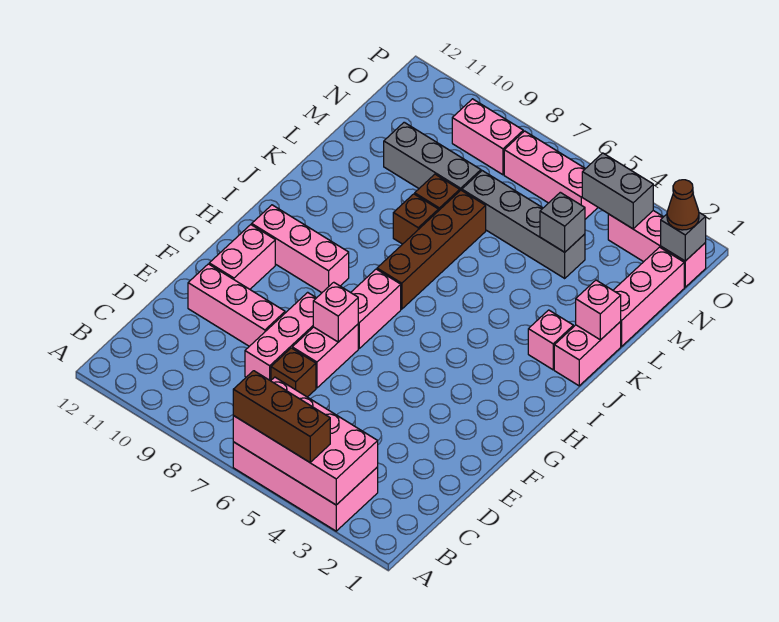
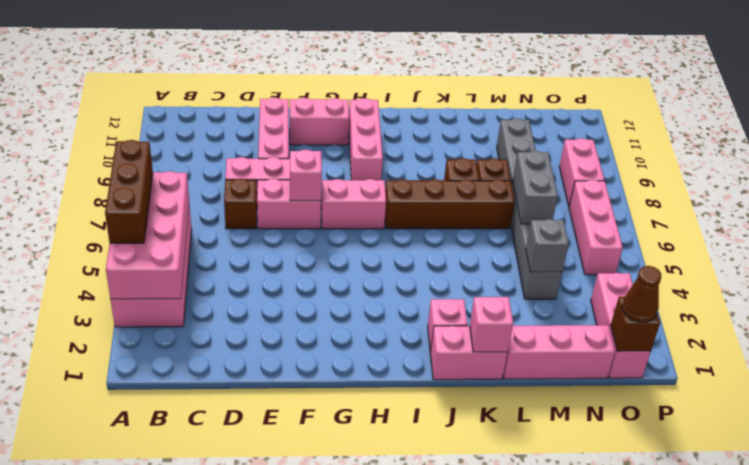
grey 1x1 brick [661,213,706,261] -> brown 1x1 brick [611,297,660,351]
grey 1x2 brick [582,153,653,229] -> grey 1x2 brick moved to [512,151,558,224]

